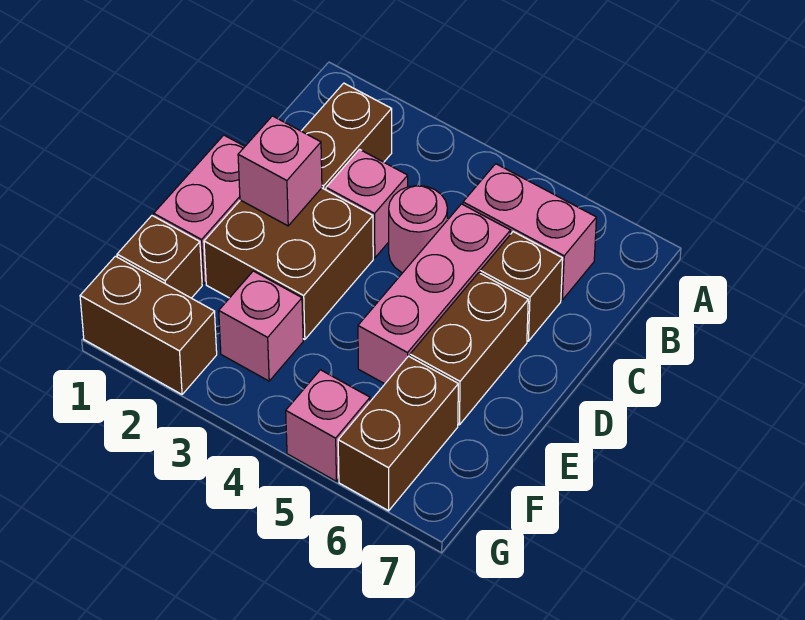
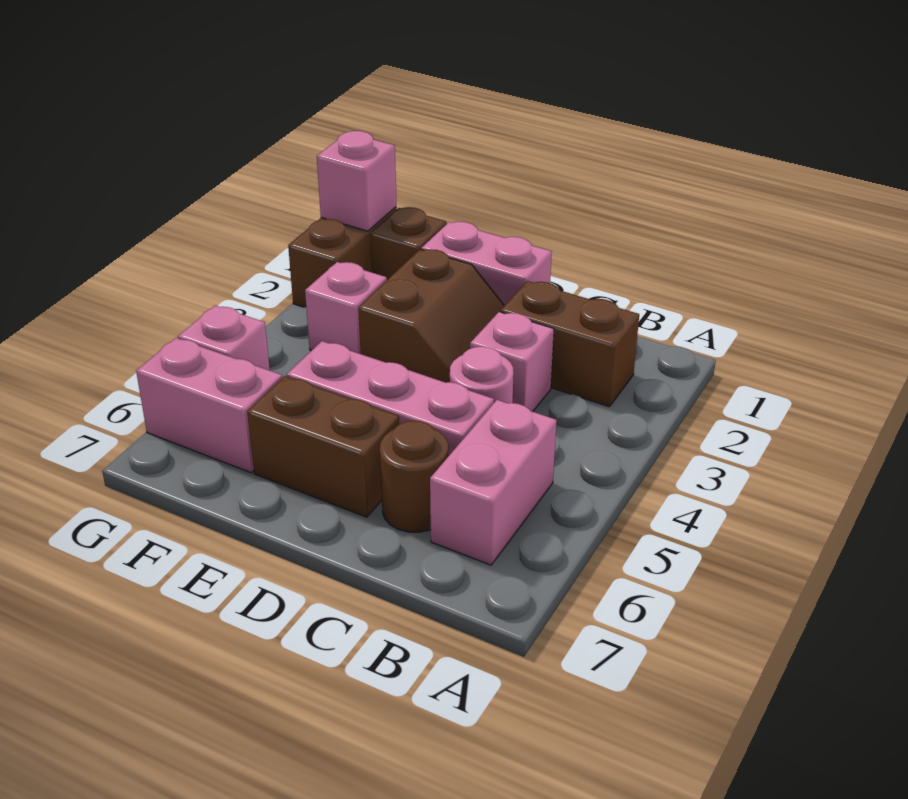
brown 1x1 brick [480,232,563,341] -> brown 1x1 round brick [380,421,448,532]
brown 2x2 brick [204,188,373,340] -> brown 2x2 slope [358,249,504,383]
pink 1x1 brick [238,116,322,226] -> pink 1x1 brick moved to [317,131,396,231]
brown 1x2 brick [338,356,458,511] -> pink 1x2 brick [136,338,282,473]

